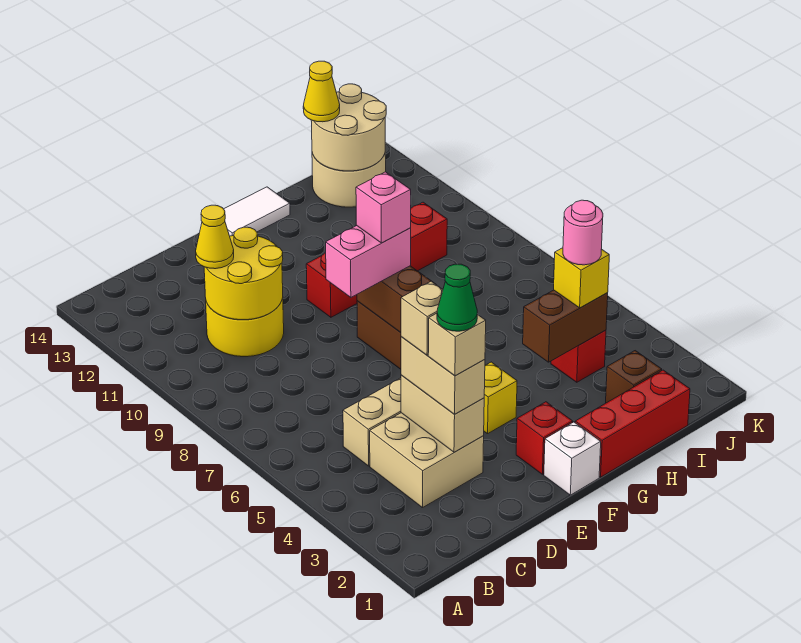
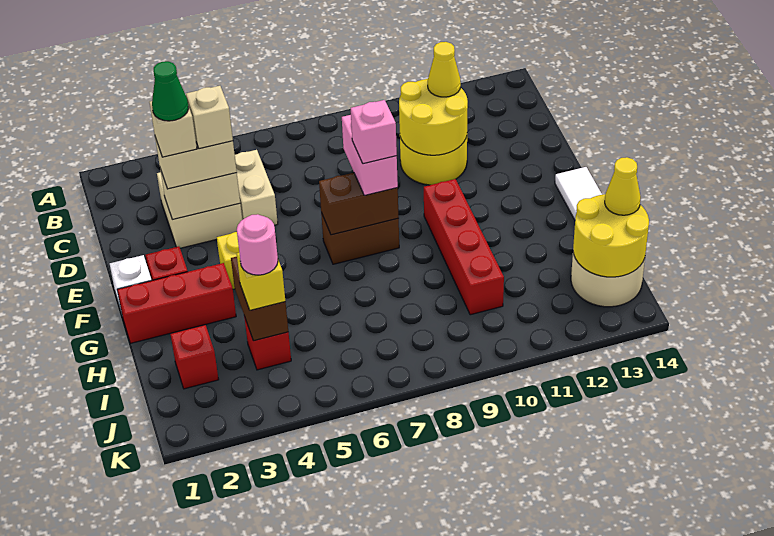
red 1x3 brick [575,370,690,477] -> red 1x3 brick turned to [117,263,236,343]
brown 1x1 brick [606,351,662,403] -> red 1x1 brick [171,325,219,389]
tan 2x2 round brick [311,84,386,171] -> yellow 2x2 round brick [573,194,649,277]

